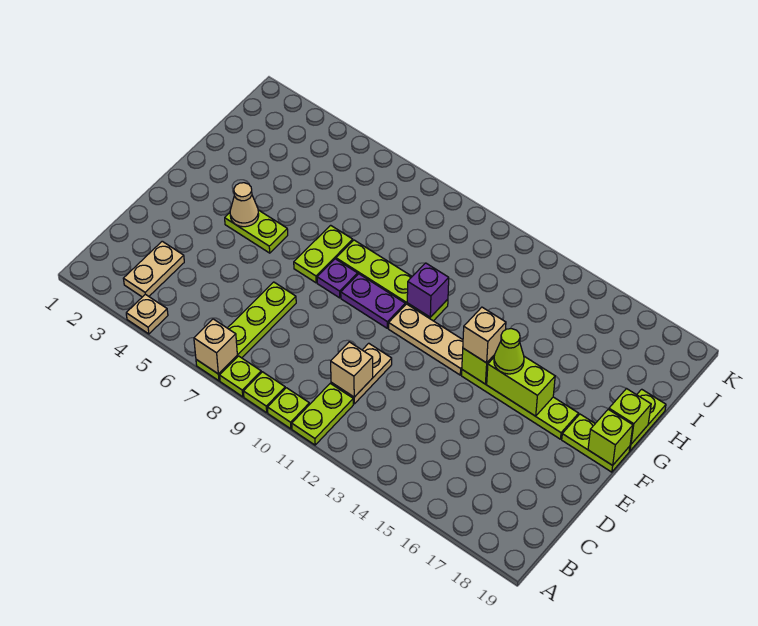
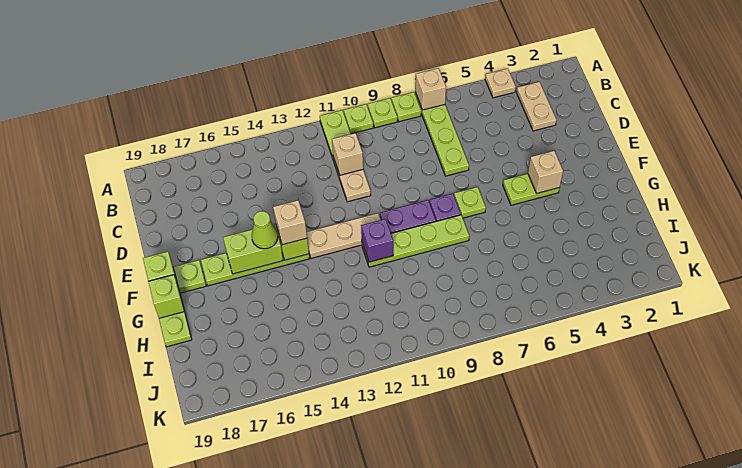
tan 1x1 cone [230,183,259,227] -> tan 1x1 brick [528,151,563,194]
lime 1x2 plate [294,225,353,283] -> lime 1x1 plate [454,187,486,218]

